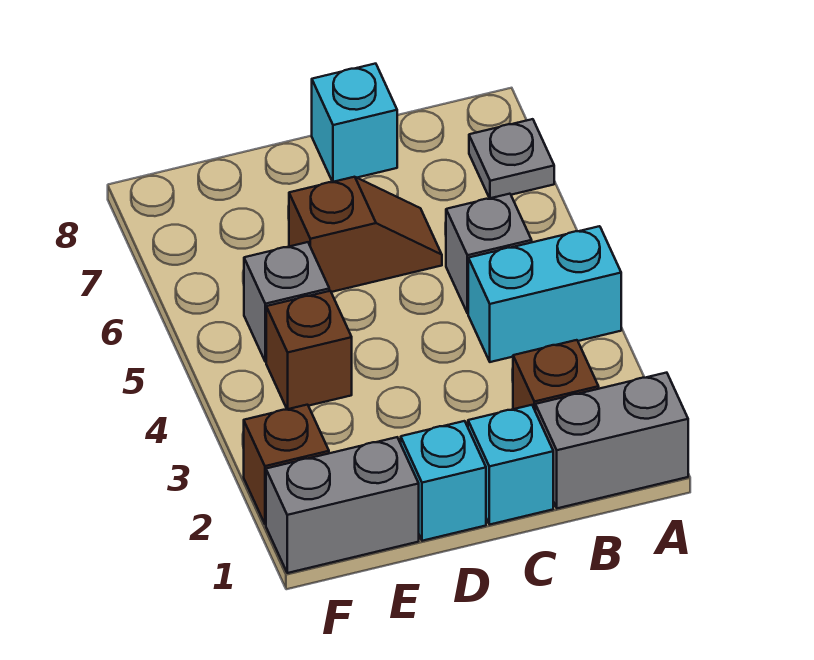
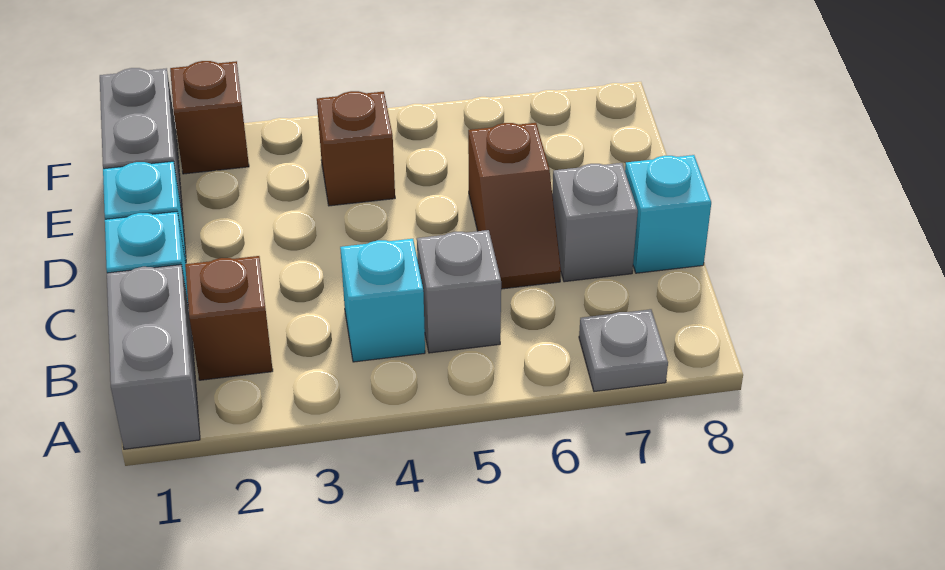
cyan 1x2 brick [468,226,621,362] -> cyan 1x1 brick [340,239,425,362]
grey 1x1 brick [244,242,329,362] -> grey 1x1 brick moved to [552,163,638,282]

